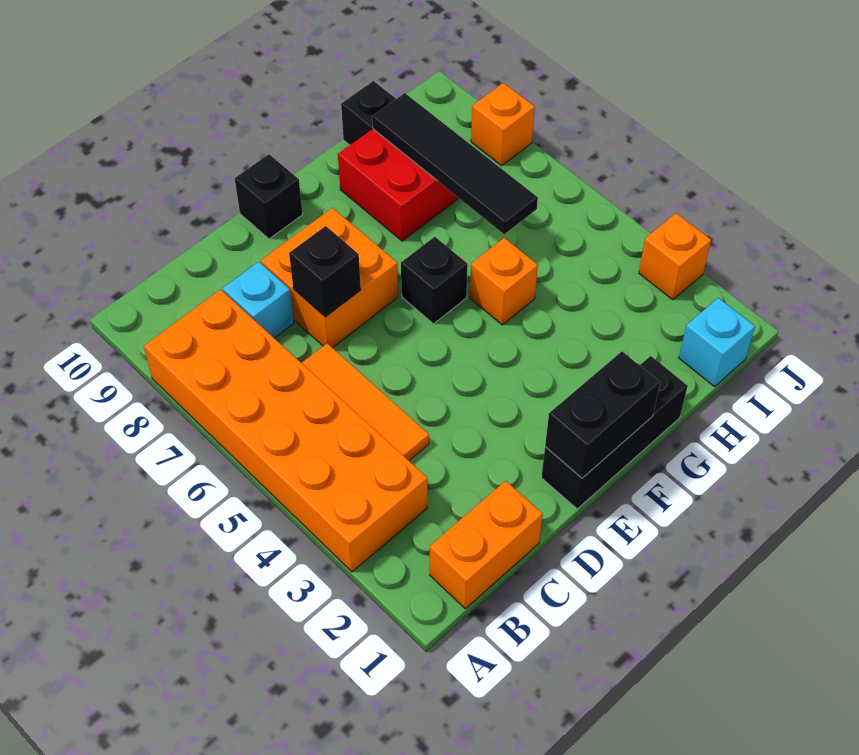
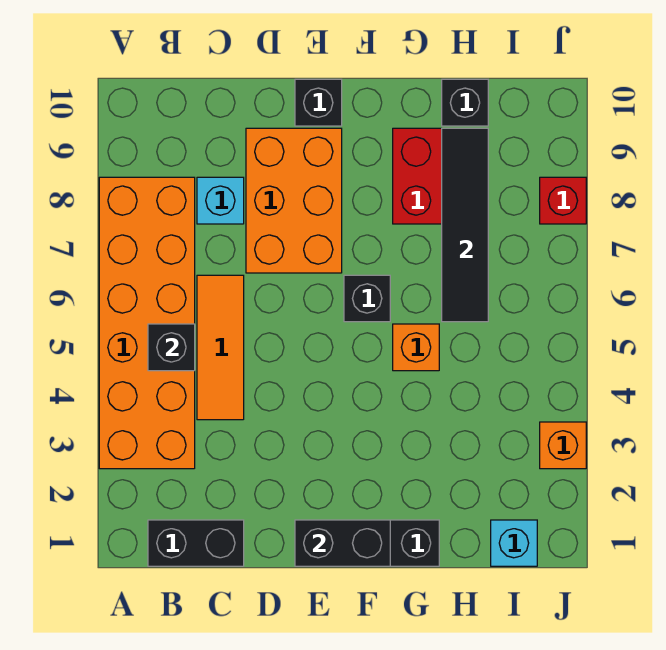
orange 1x2 brick [430,481,543,609] -> black 1x2 brick [148,520,244,566]
orange 2x2 brick [261,208,398,348] -> orange 2x3 brick [246,128,342,273]
black 1x1 brick [289,226,361,317] -> black 1x1 brick moved to [148,324,195,371]
orange 1x1 brick [471,83,535,166] -> red 1x1 brick [540,177,586,224]

